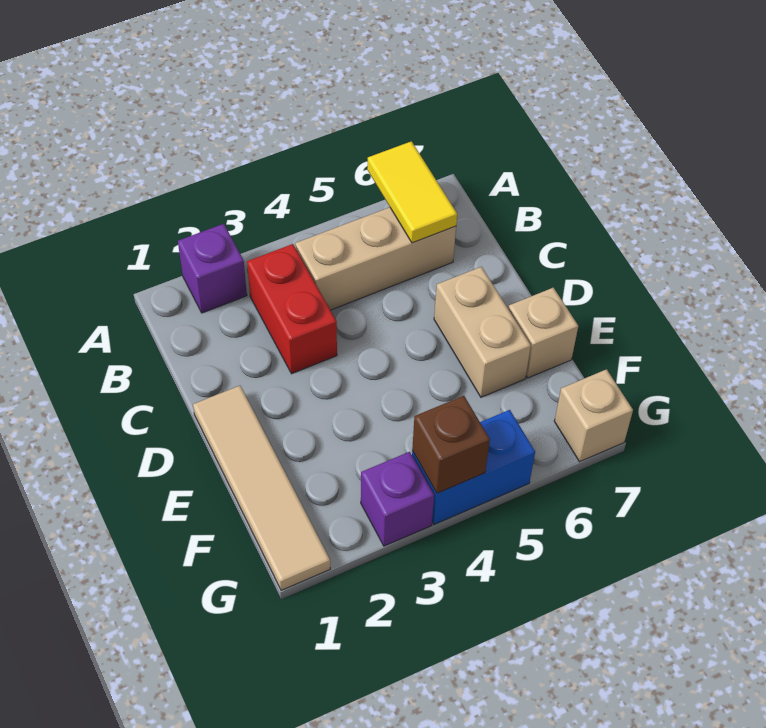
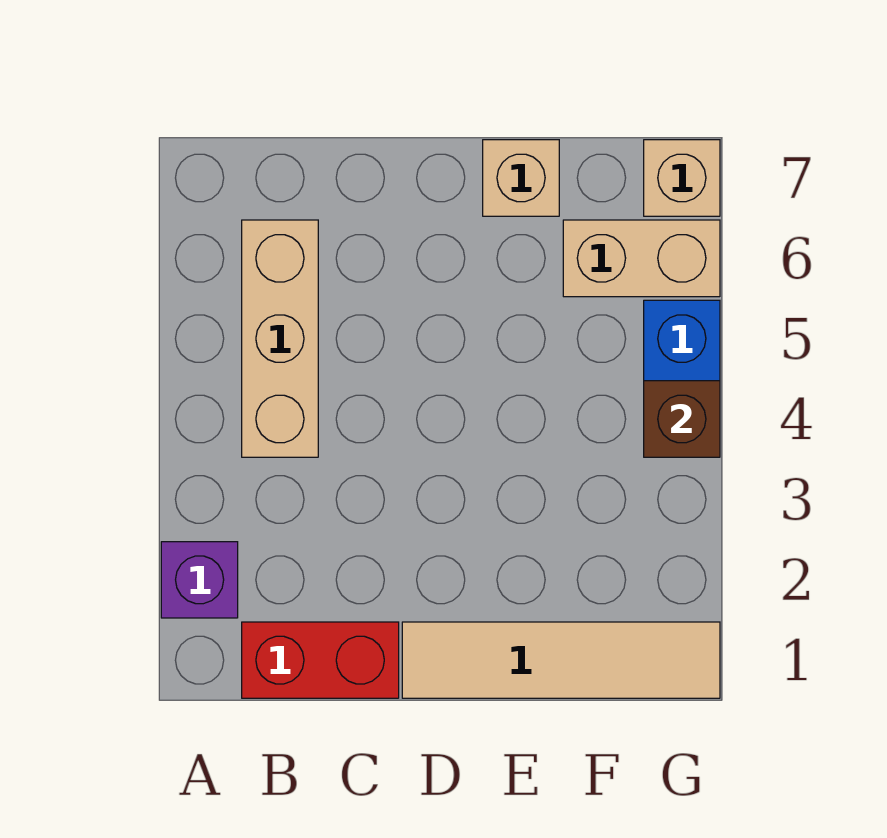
yellow 1x2 tile [367,141,457,243] -> none
red 1x2 brick [247,244,337,374] -> red 1x2 brick moved to [242,622,399,698]
tan 1x2 brick [434,267,531,397] -> tan 1x2 brick moved to [563,220,720,297]
purple 1x1 brick [361,452,434,546] -> none

